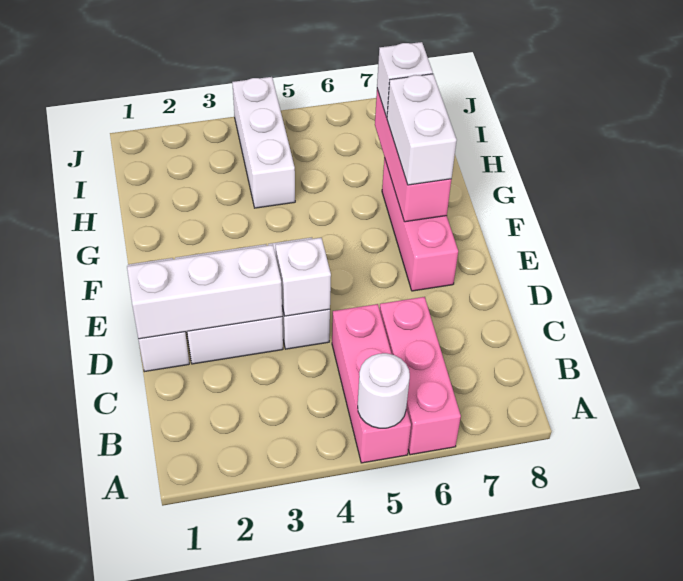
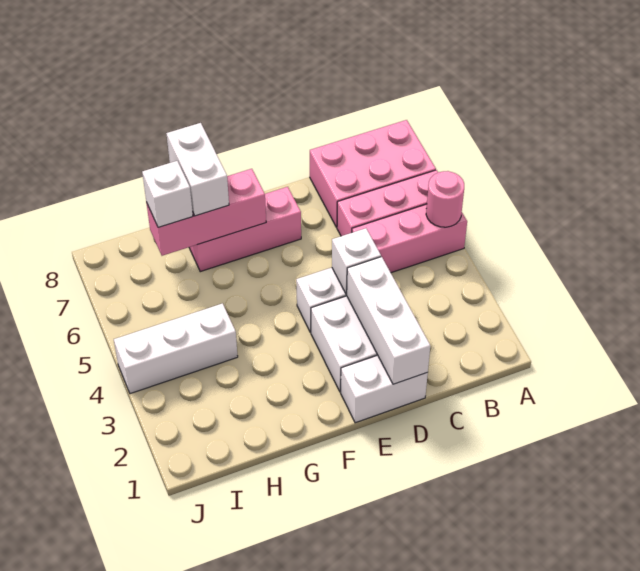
white 1x1 round brick [358,353,410,428] -> pink 1x1 round brick [426,171,464,227]
none -> pink 2x3 brick [310,120,436,227]
white 1x2 brick [387,74,457,185] -> white 1x2 brick turned to [166,123,229,216]

